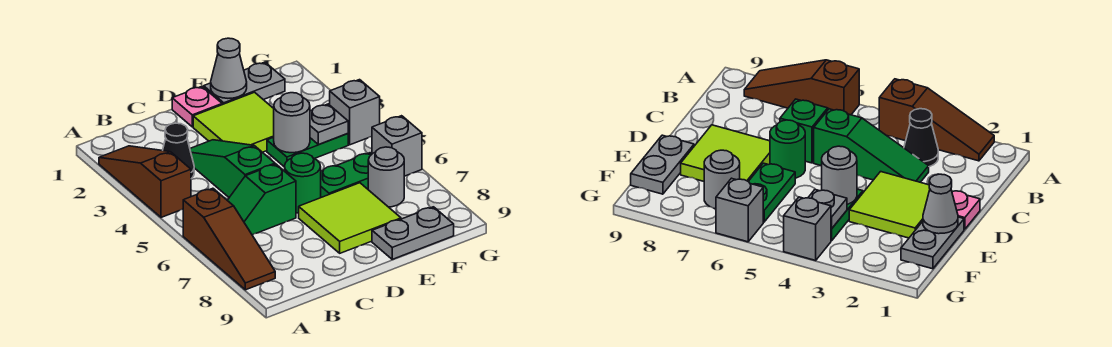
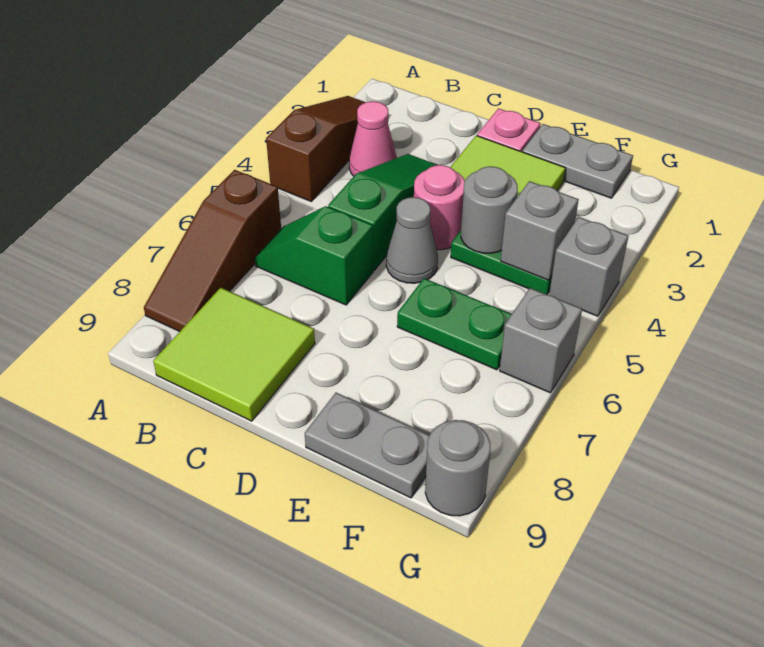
black 1x1 cone [163,123,194,179] -> pink 1x1 cone [349,101,397,176]
none -> pink 1x1 round brick [414,165,465,250]
green 1x1 round brick [285,153,321,213] -> none
lime 2x2 tile [299,183,401,253] -> lime 2x2 tile moved to [153,288,315,421]
grey 1x1 cone [211,38,247,98] -> grey 1x1 cone moved to [386,197,438,283]
grey 1x1 plate [310,104,348,144] -> grey 1x1 brick [501,181,579,280]
grey 1x1 round brick [368,147,404,207] -> grey 1x1 round brick moved to [425,420,490,516]

